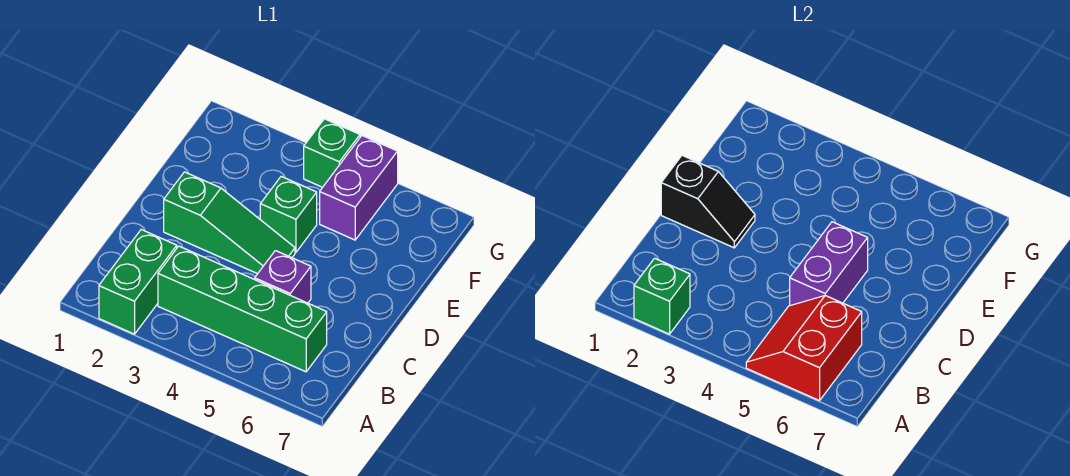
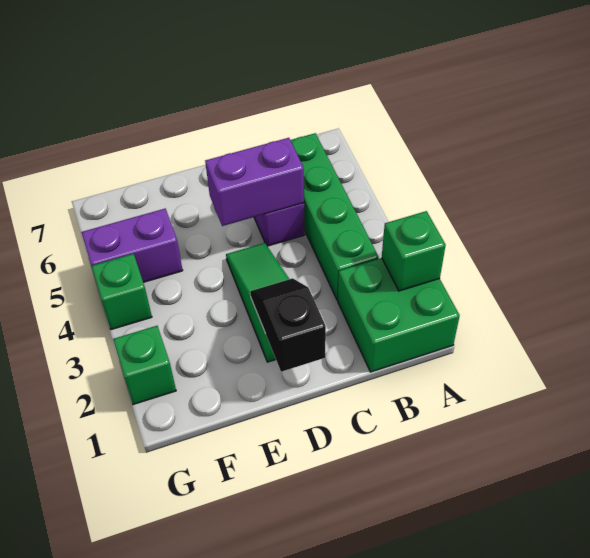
green 1x2 brick [99,230,177,334] -> green 2x2 brick [338,258,460,372]
red 2x2 slope [746,296,862,401] -> none
green 1x1 brick [260,176,317,252] -> green 1x1 brick moved to [113,326,176,405]

